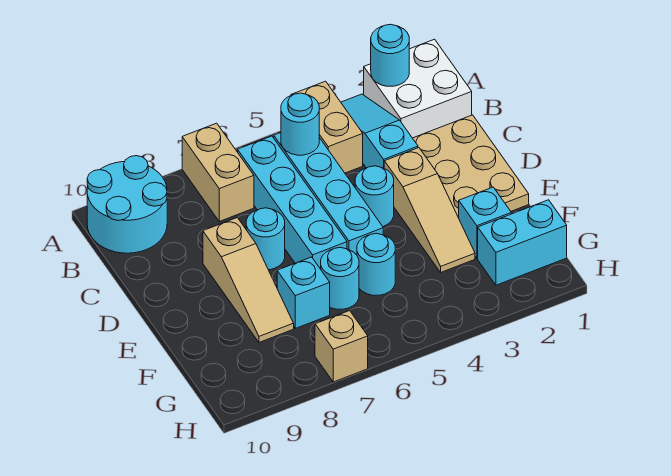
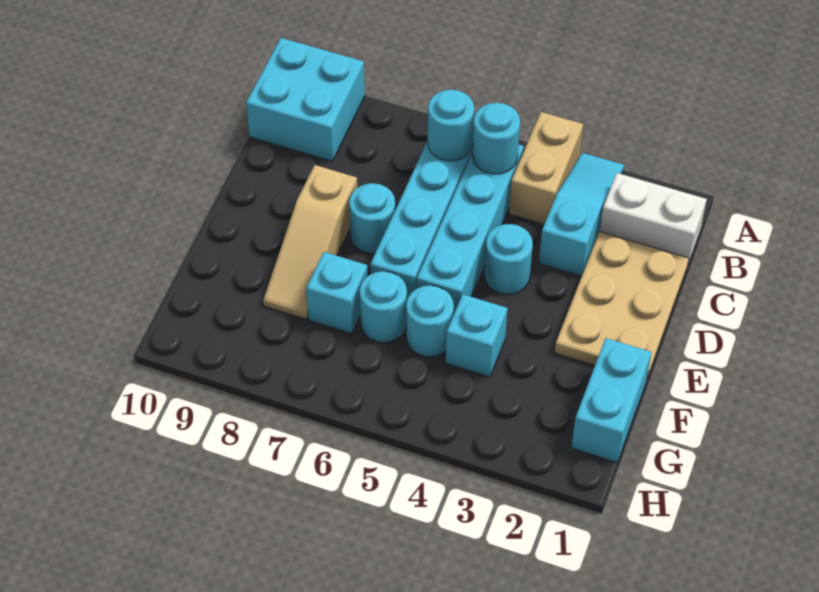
white 2x2 brick [364,39,472,138] -> white 1x2 brick [600,173,707,267]
cyan 1x1 round brick [371,24,409,86] -> cyan 1x1 round brick moved to [427,90,474,161]
tan 1x2 brick [182,123,254,221] -> none
cyan 2x2 round brick [87,156,167,253] -> cyan 2x2 brick [246,38,365,161]
tan 1x3 slope [384,148,475,272] -> none
cyan 1x1 brick [459,187,511,258] -> cyan 1x1 brick moved to [446,294,507,377]
cyan 1x2 brick [478,200,567,285] -> cyan 1x2 brick turned to [571,338,652,463]
tan 1x1 brick [315,311,368,382] -> none

